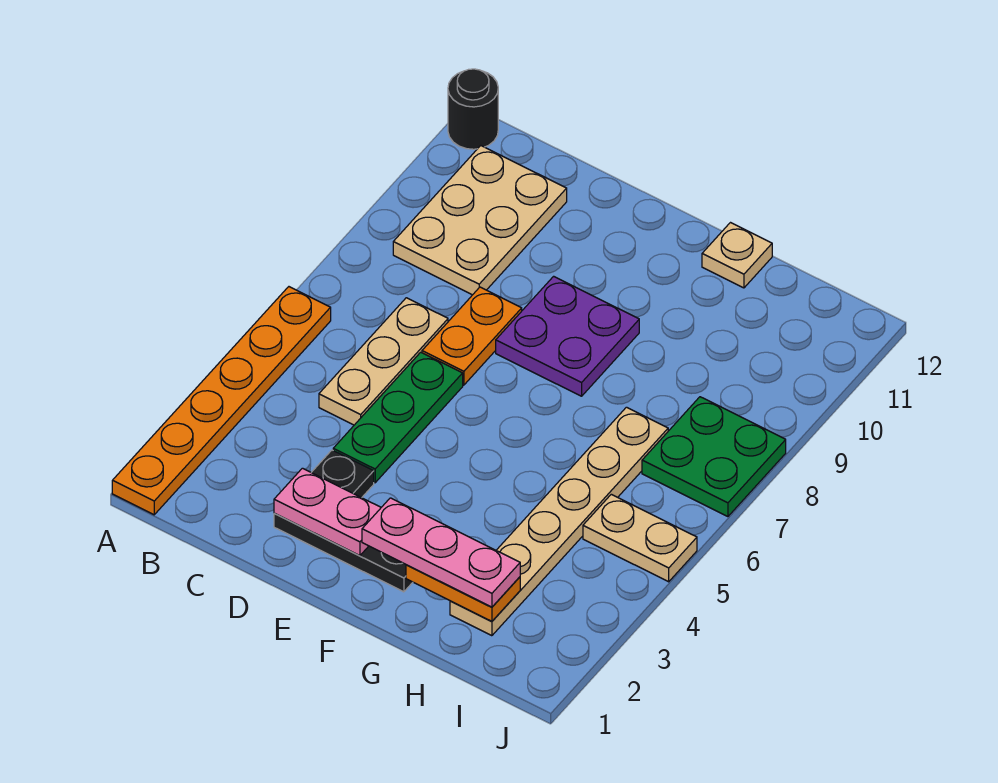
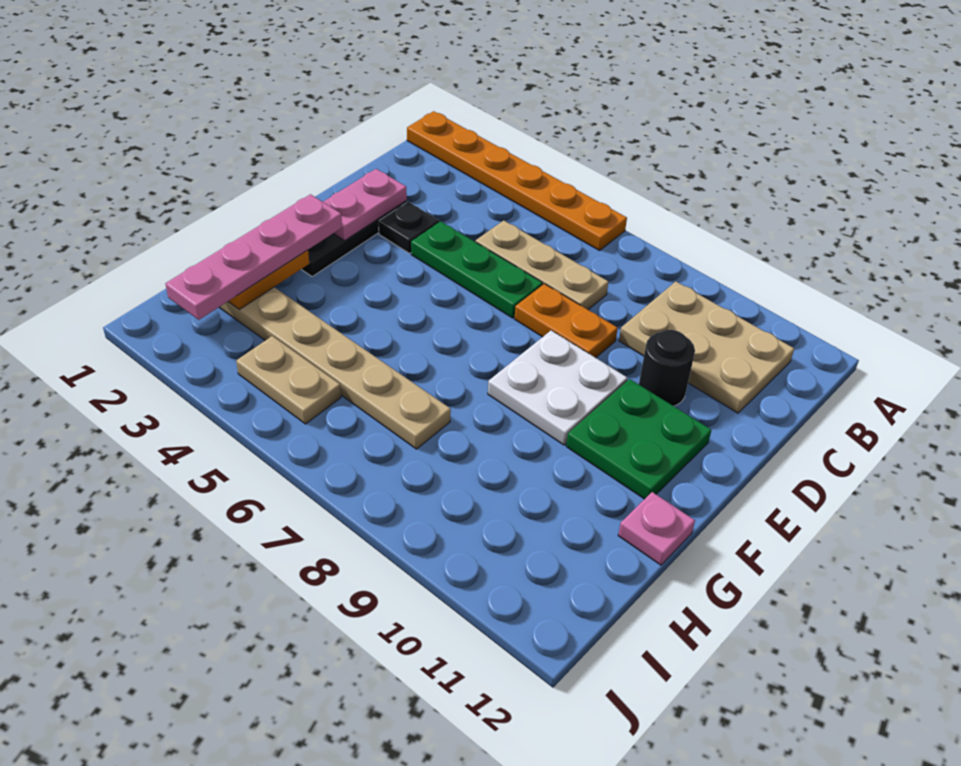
black 1x1 round brick [448,69,498,149] -> black 1x1 round brick moved to [639,330,695,406]
purple 2x2 plate [496,276,639,396] -> white 2x2 plate [488,330,627,445]
pink 1x3 plate [362,498,520,607] -> pink 1x4 plate [166,194,342,320]
tan 1x1 plate [702,223,772,288] -> pink 1x1 plate [618,492,695,565]
tan 1x2 plate [583,494,697,582] -> tan 1x2 plate turned to [236,336,341,424]
green 2x2 plate [642,397,786,517] -> green 2x2 plate moved to [566,379,711,499]

